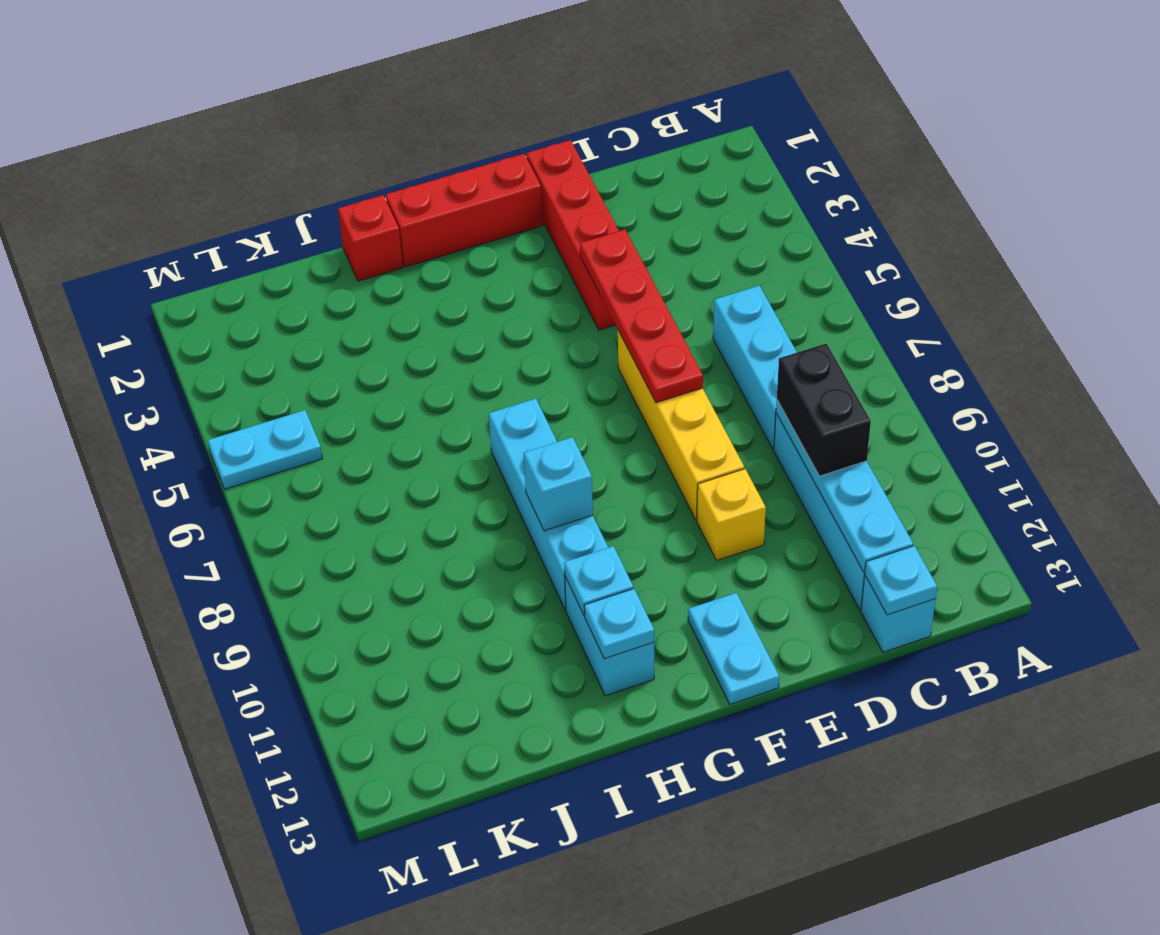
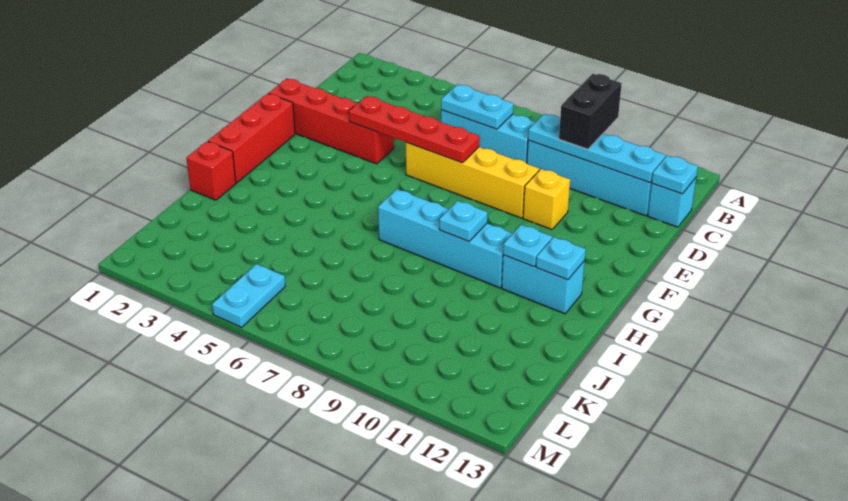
black 1x2 brick [777,343,871,476] -> black 1x2 brick turned to [559,74,622,149]
cyan 1x2 plate [688,593,779,704] -> cyan 1x2 plate moved to [441,84,513,129]
cyan 1x1 brick [524,437,593,531] -> cyan 1x1 plate [439,201,487,241]

